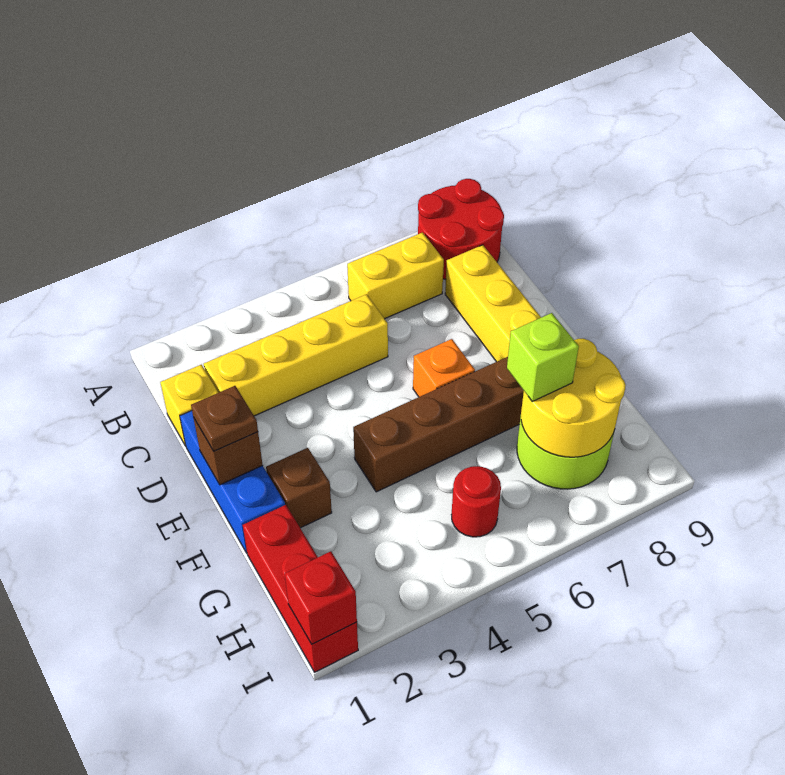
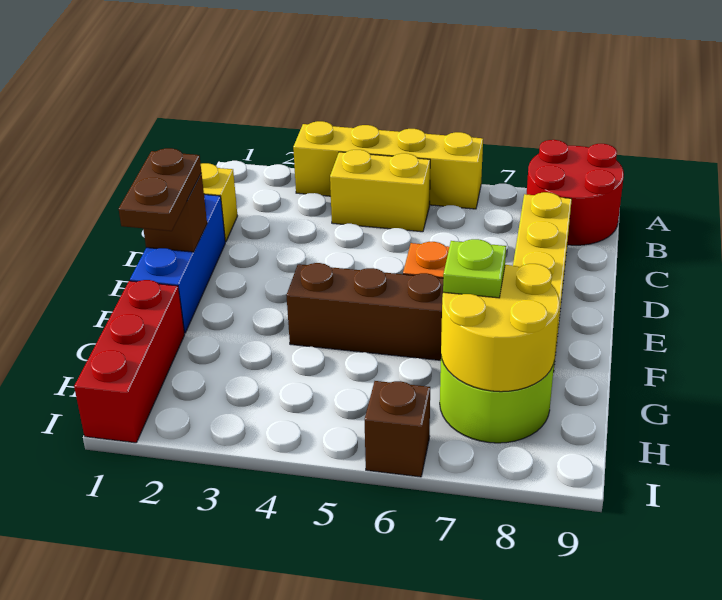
yellow 1x2 brick [347,233,444,319] -> yellow 1x2 brick moved to [330,150,430,232]
yellow 1x4 brick [204,294,388,416] -> yellow 1x4 brick moved to [293,121,483,209]
brown 1x1 plate [191,386,258,451] -> brown 1x2 plate [119,148,201,231]
brown 1x1 brick [266,448,332,528] -> brown 1x1 brick moved to [365,381,430,477]
lime 1x1 brick [507,313,579,402] -> lime 1x1 plate [443,239,506,298]
red 1x1 round brick [451,466,501,537] -> none
red 1x1 brick [285,551,357,644] -> none

